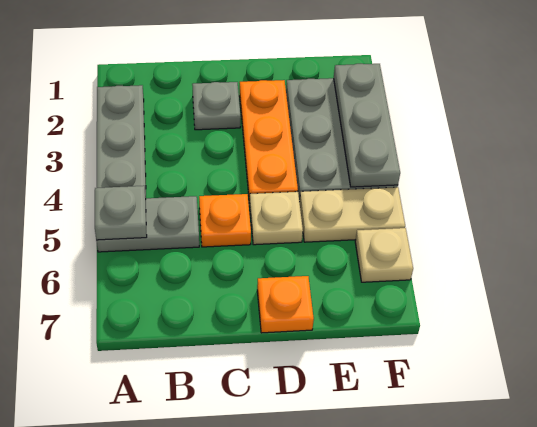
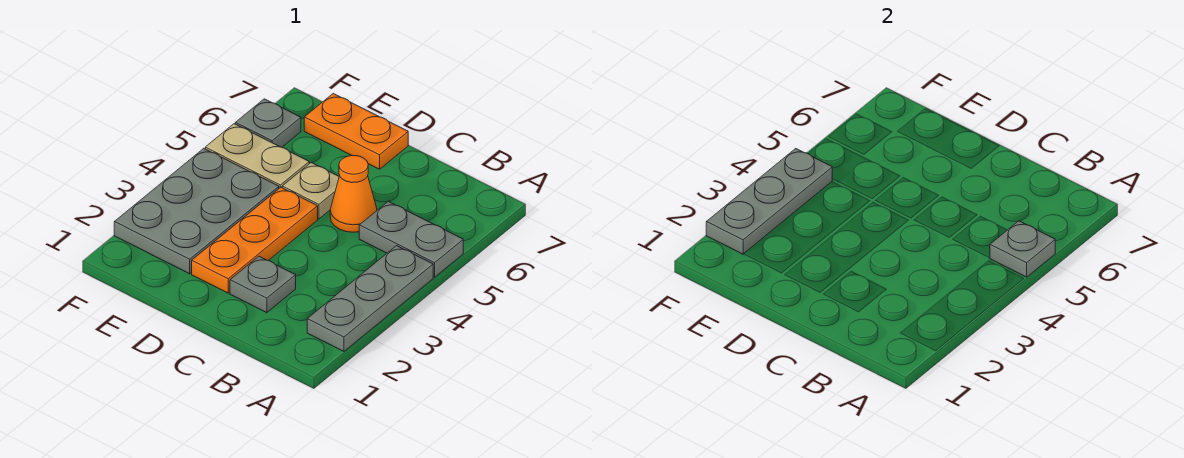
orange 1x1 plate [199,194,251,247] -> orange 1x1 cone [330,156,377,232]
orange 1x1 plate [257,276,314,333] -> orange 1x2 plate [304,94,408,169]
tan 1x1 plate [355,228,413,282] -> grey 1x1 plate [235,99,301,147]

